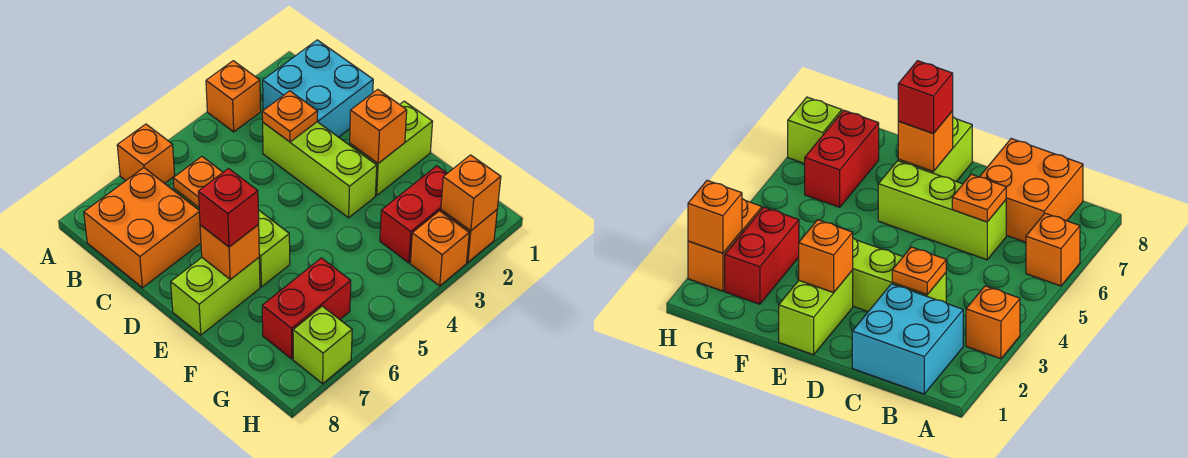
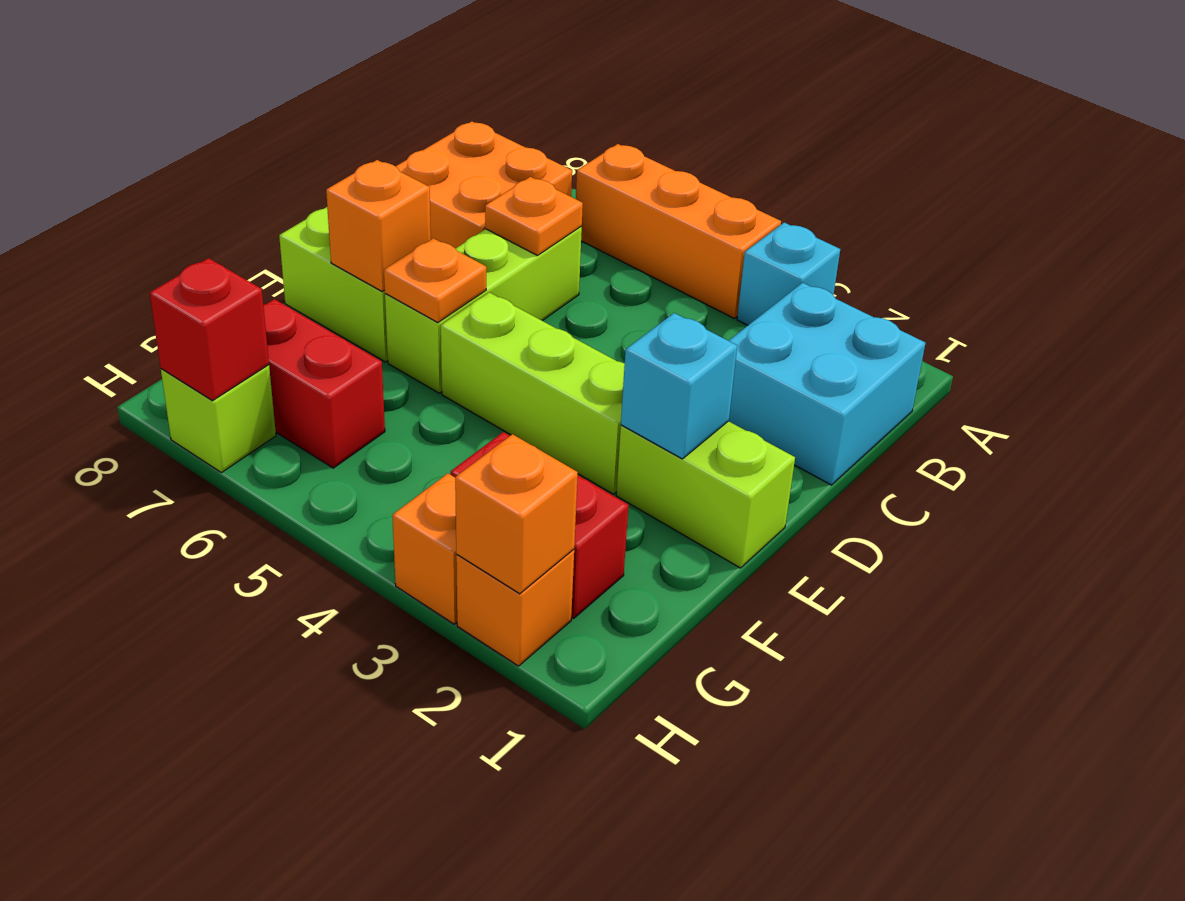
orange 1x1 brick [206,61,261,132] -> cyan 1x1 brick [737,223,840,325]
orange 1x1 brick [117,124,175,183] -> orange 1x3 brick [576,144,781,318]
lime 1x3 brick [263,122,377,218] -> lime 1x3 brick turned to [441,292,625,494]
orange 1x1 plate [262,91,318,142] -> orange 1x1 plate moved to [384,238,486,323]
orange 1x1 brick [350,89,407,163] -> cyan 1x1 brick [621,313,737,459]
red 1x1 brick [198,169,259,247] -> red 1x1 brick moved to [150,258,269,401]

